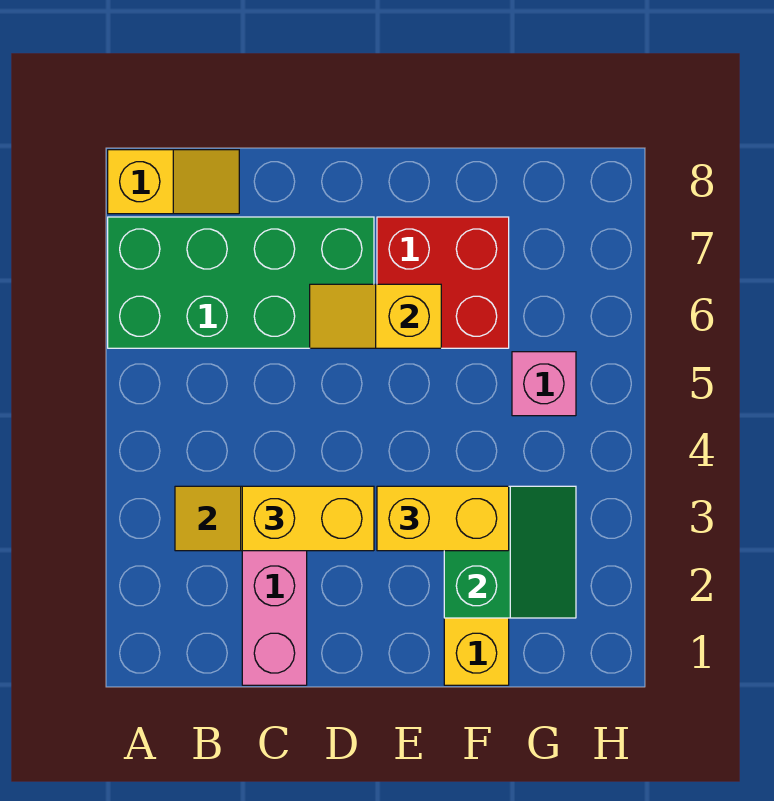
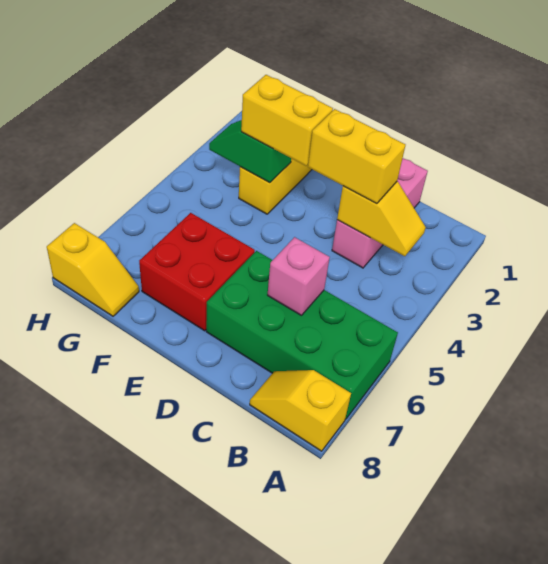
yellow 1x2 slope [310,284,441,348] -> yellow 1x2 slope moved to [47,223,139,316]
green 2x2 slope [444,486,576,618] -> green 1x2 slope [209,120,291,183]
pink 1x1 brick [512,352,576,416] -> pink 1x1 brick moved to [268,237,330,316]

